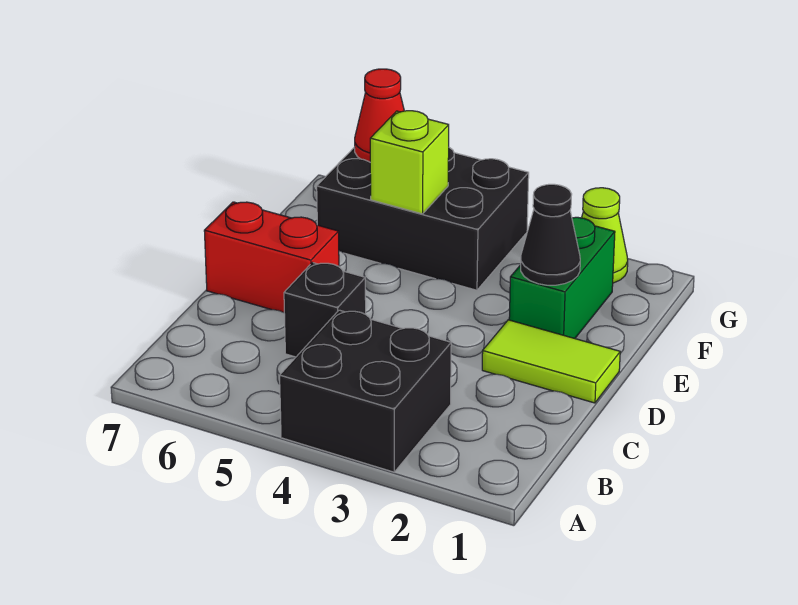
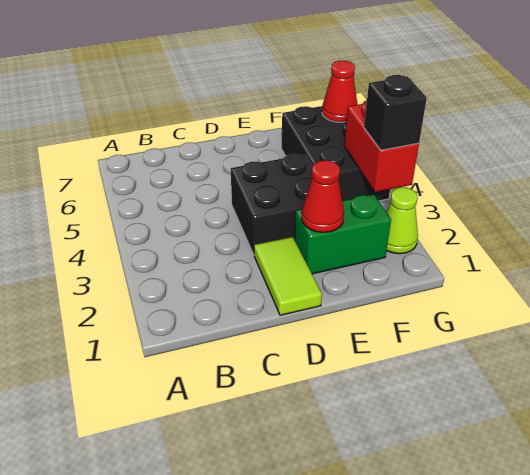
black 2x2 brick [280,310,451,472] -> black 2x2 brick moved to [230,154,312,254]
black 1x1 brick [284,263,366,357] -> black 1x1 brick moved to [364,75,427,150]
red 1x2 brick [204,202,339,312] -> red 1x2 brick moved to [344,100,419,192]
black 1x1 cone [521,184,580,285] -> red 1x1 cone [301,160,344,232]
lime 1x1 brick [370,111,449,214] -> none

